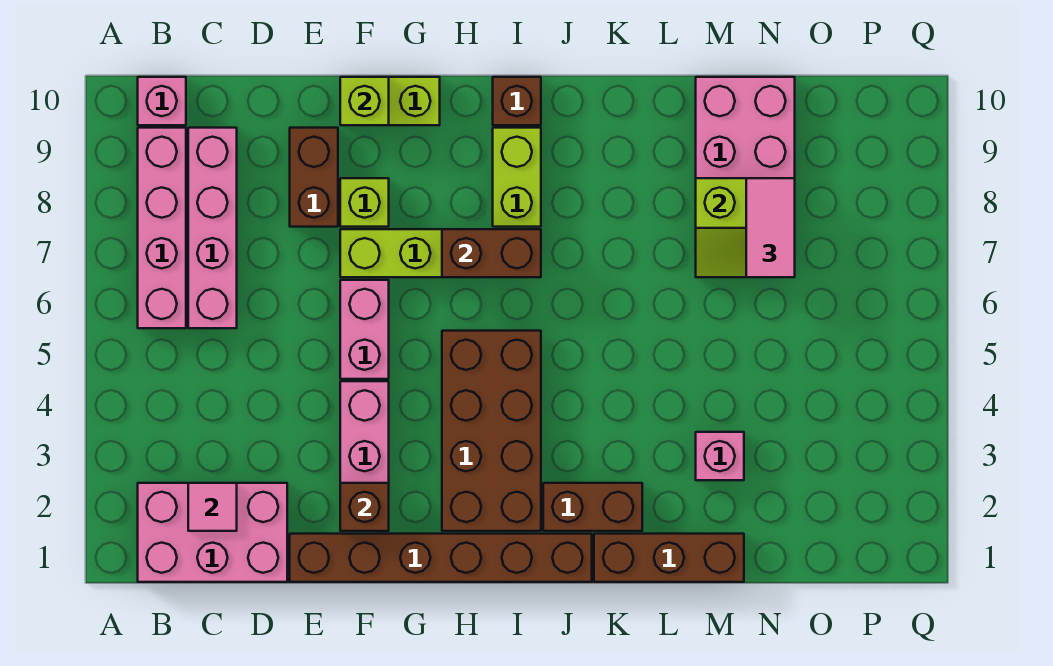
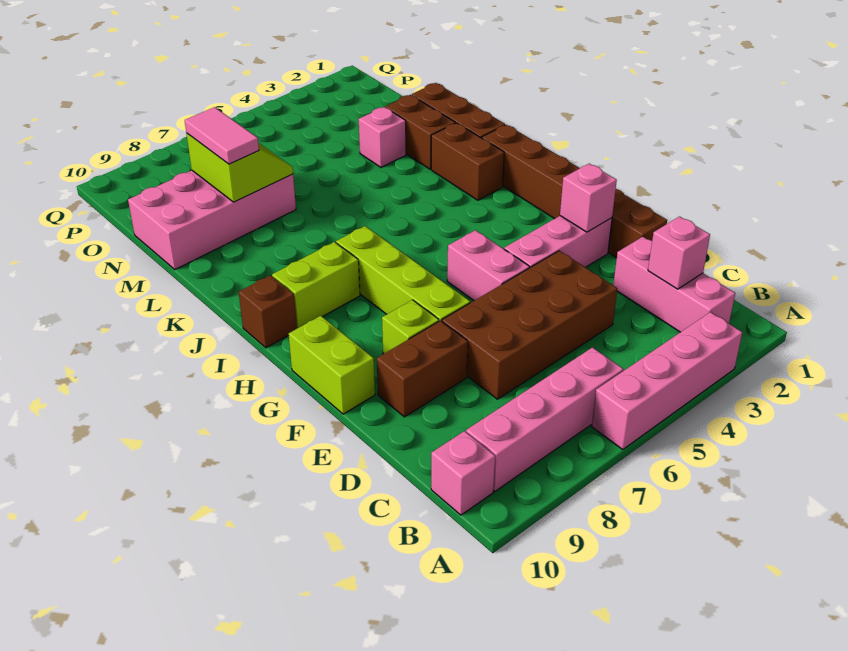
pink 2x3 brick [138,483,287,582] -> pink 1x3 brick [613,237,735,332]
pink 1x1 tile [188,483,237,531] -> pink 1x1 brick [648,217,710,289]
pink 1x4 brick [188,128,237,328] -> pink 1x4 brick moved to [592,312,742,450]
brown 1x1 brick [340,483,389,531] -> pink 1x1 brick [560,164,617,232]
pink 1x2 brick [340,280,389,379] -> pink 1x2 brick turned to [447,230,530,301]
lime 1x1 brick [340,77,389,125] -> none
brown 2x4 brick [442,331,541,531] -> brown 2x4 brick moved to [442,251,617,399]
brown 1x2 brick [442,229,541,277] -> brown 1x2 brick moved to [385,95,455,169]
pink 1x2 tile [746,178,795,277] -> pink 1x2 tile turned to [185,107,259,164]

